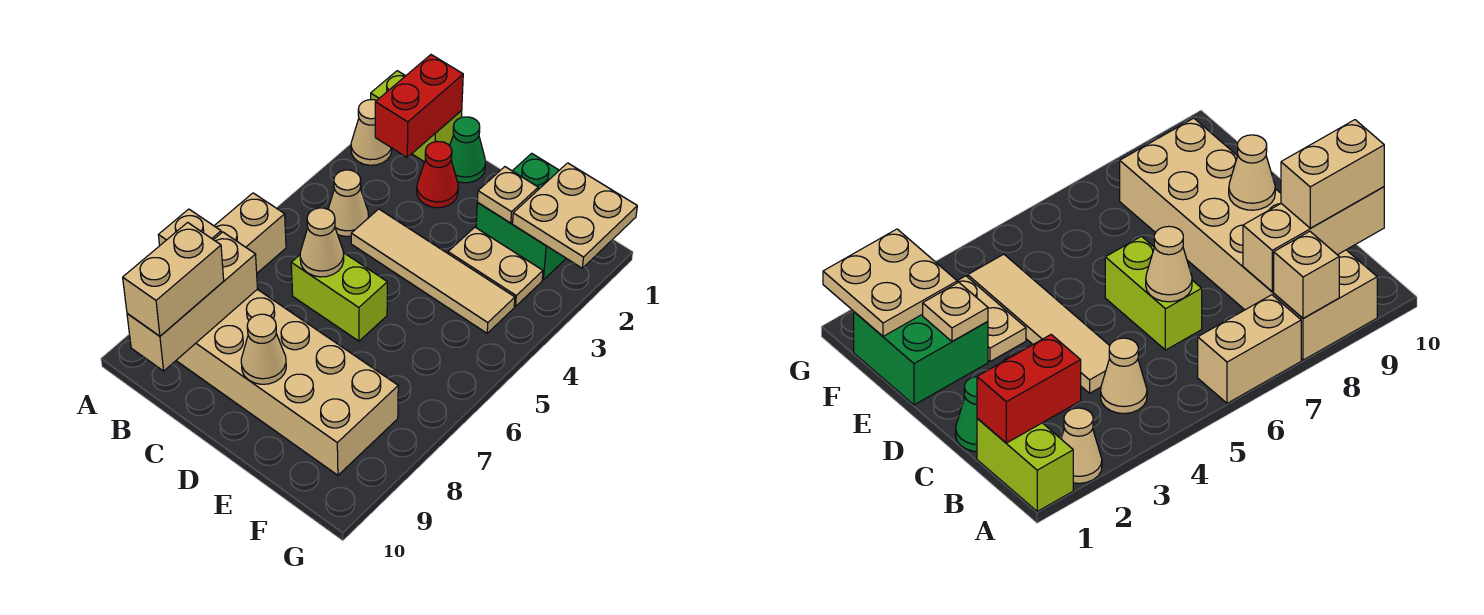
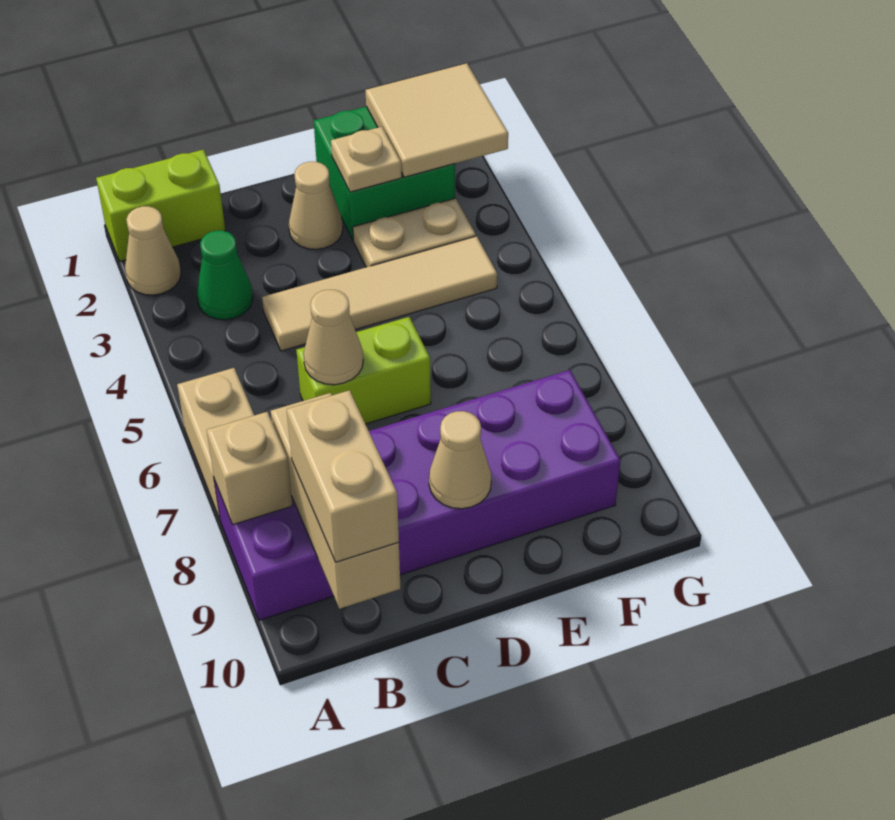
tan 2x6 brick [176,289,398,475] -> purple 2x6 brick [214,370,621,620]
red 1x2 brick [375,55,463,157] -> none
tan 1x1 cone [328,170,368,237] -> tan 1x1 cone moved to [289,162,343,249]
green 1x1 cone [450,117,486,183] -> green 1x1 cone moved to [197,230,253,320]
red 1x1 cone [417,141,458,208] -> none
tan 2x2 plate [513,163,637,268] -> tan 2x2 tile [366,63,508,177]

